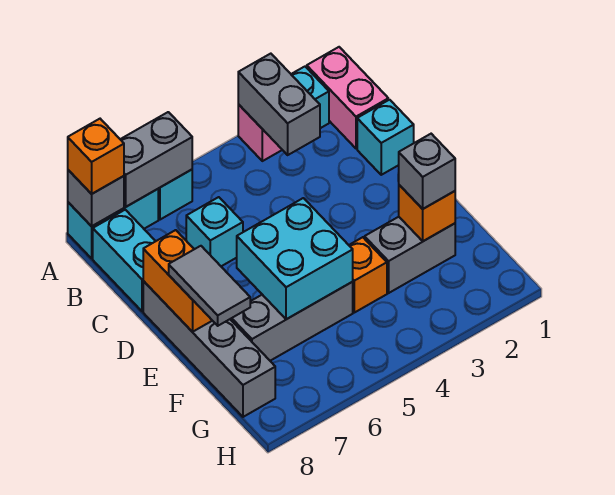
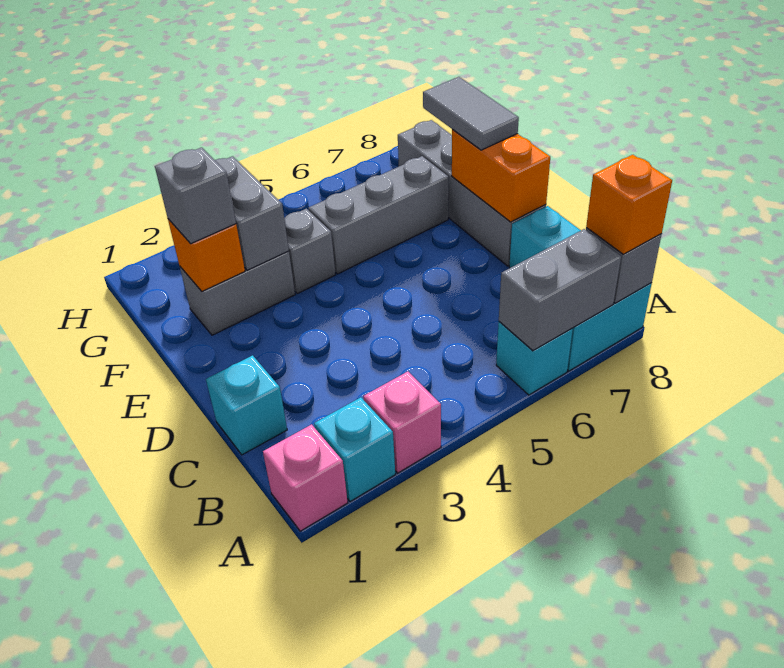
pink 1x2 brick [307,47,388,148] -> pink 1x1 brick [263,424,348,531]
grey 1x2 brick [238,54,320,155] -> grey 1x2 brick moved to [215,156,289,270]
cyan 1x1 brick [186,197,243,266] -> none
cyan 2x2 brick [237,198,353,319] -> none
orange 1x1 brick [349,237,387,313] -> grey 1x1 brick [284,209,336,294]

